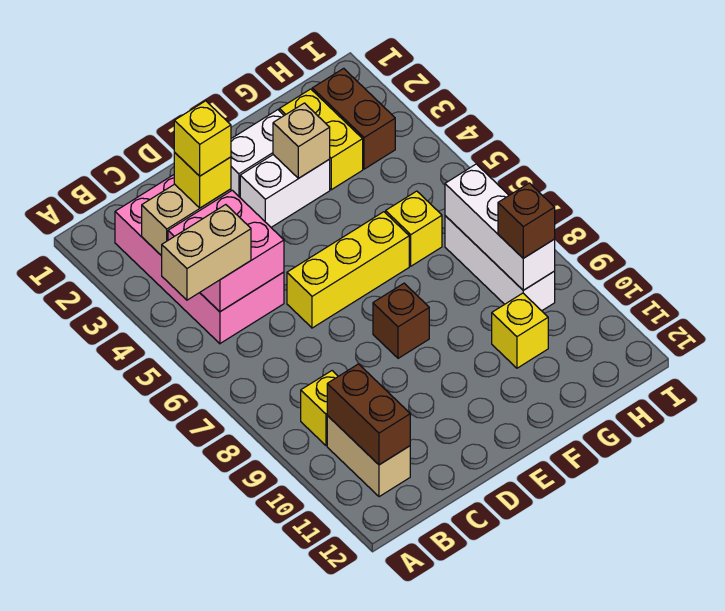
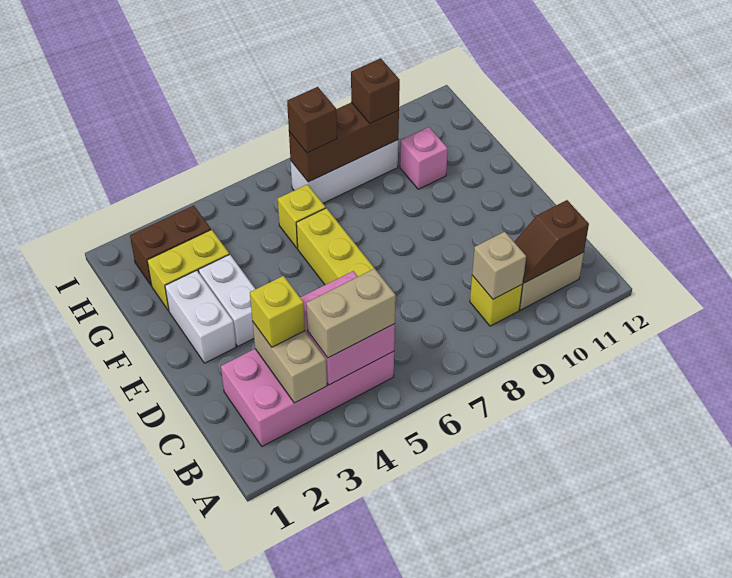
tan 1x2 brick [162,205,251,300] -> tan 1x2 brick turned to [306,269,396,358]
brown 1x2 brick [327,364,410,465] -> brown 1x2 slope [514,200,589,283]
yellow 1x1 brick [174,101,231,176] -> none
brown 1x1 brick [373,283,429,358] -> brown 1x1 brick moved to [287,87,337,153]
tan 1x1 brick [273,103,330,178] -> tan 1x1 brick moved to [472,232,526,299]
yellow 1x1 brick [492,293,548,368] -> pink 1x1 brick [400,127,448,189]
white 1x3 brick [445,164,555,290] -> brown 1x3 brick [289,102,399,182]

